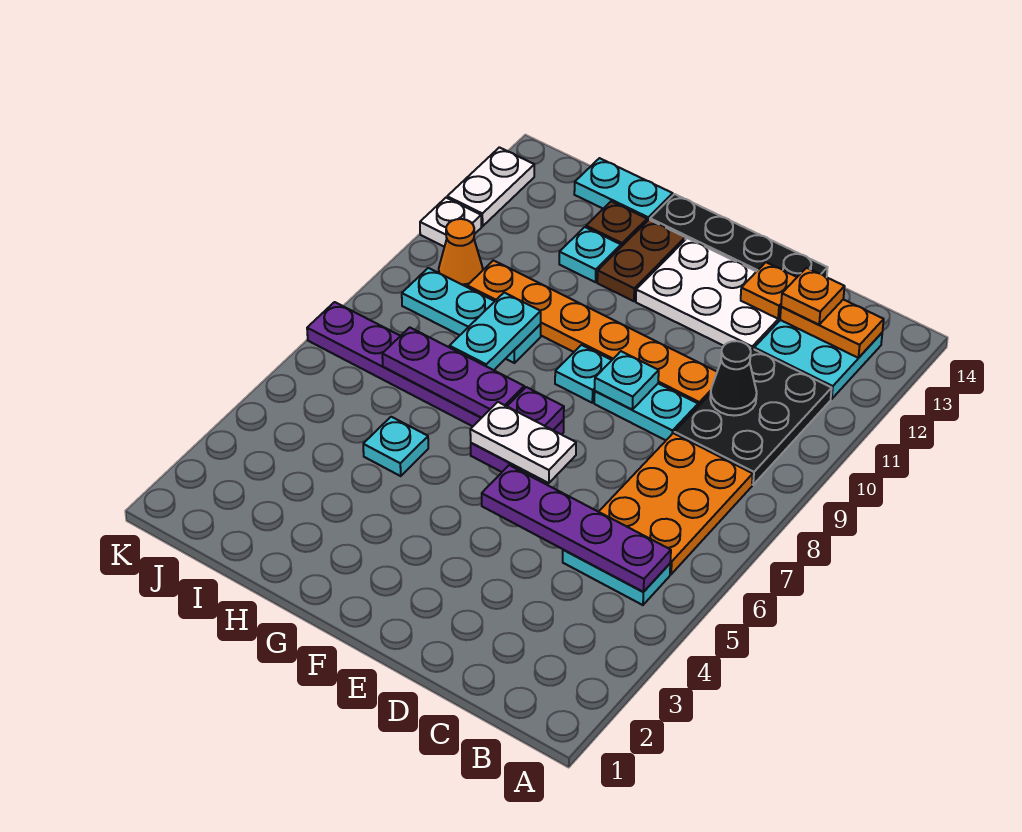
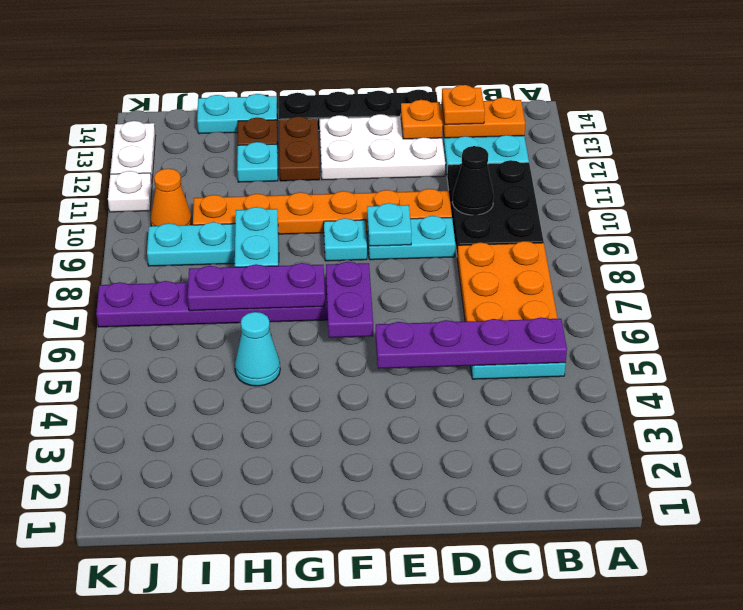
white 1x2 plate [470,402,576,483] -> none
cyan 1x1 plate [363,417,428,476] -> cyan 1x1 cone [235,312,280,386]

